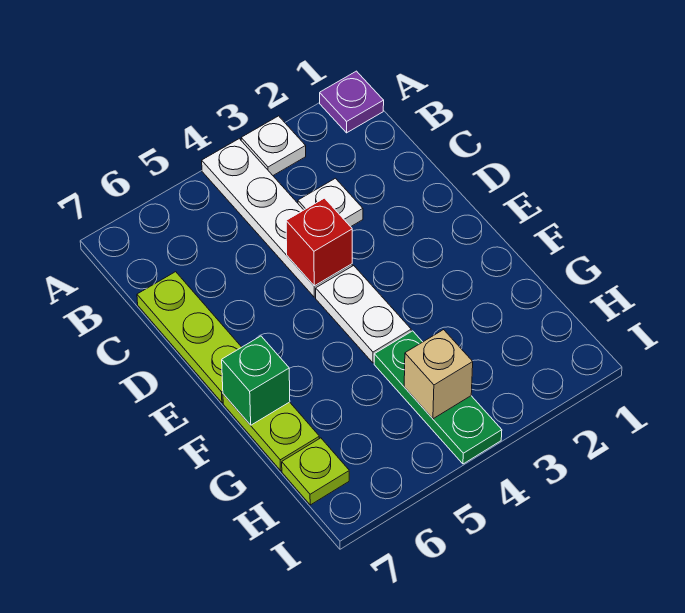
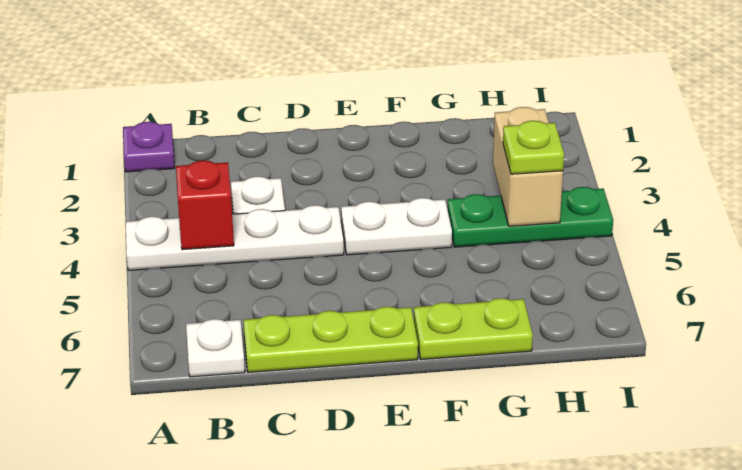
white 1x1 plate [241,116,306,175] -> white 1x1 plate moved to [186,319,245,377]
red 1x1 brick [286,198,352,286] -> red 1x1 brick moved to [176,161,234,250]
green 1x1 brick [222,336,290,425] -> none
tan 1x1 brick [404,330,473,419] -> tan 1x2 brick [493,107,563,226]
lime 1x1 plate [282,438,349,505] -> lime 1x1 plate moved to [503,121,564,174]

